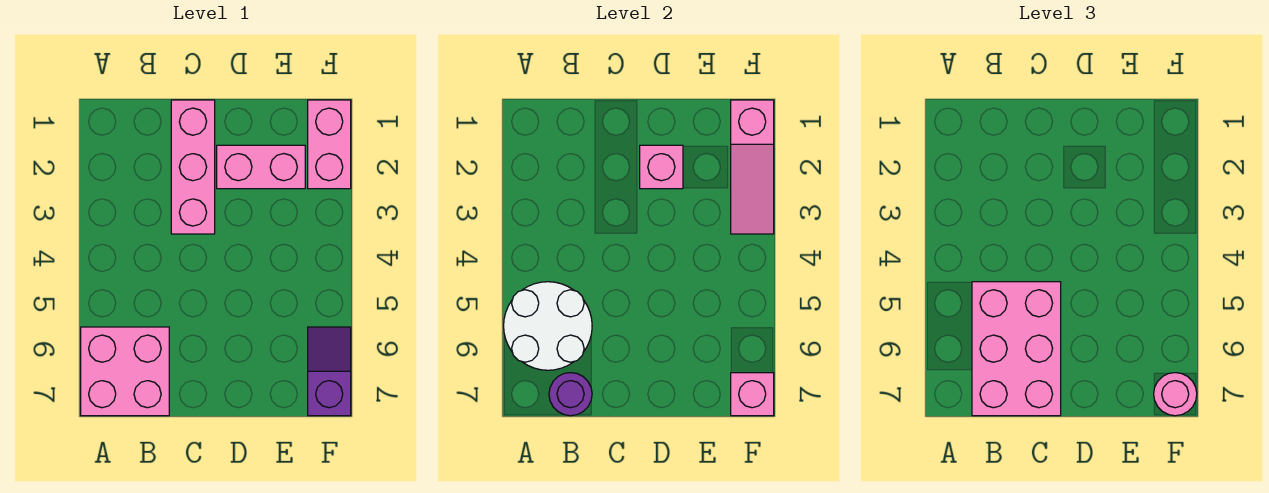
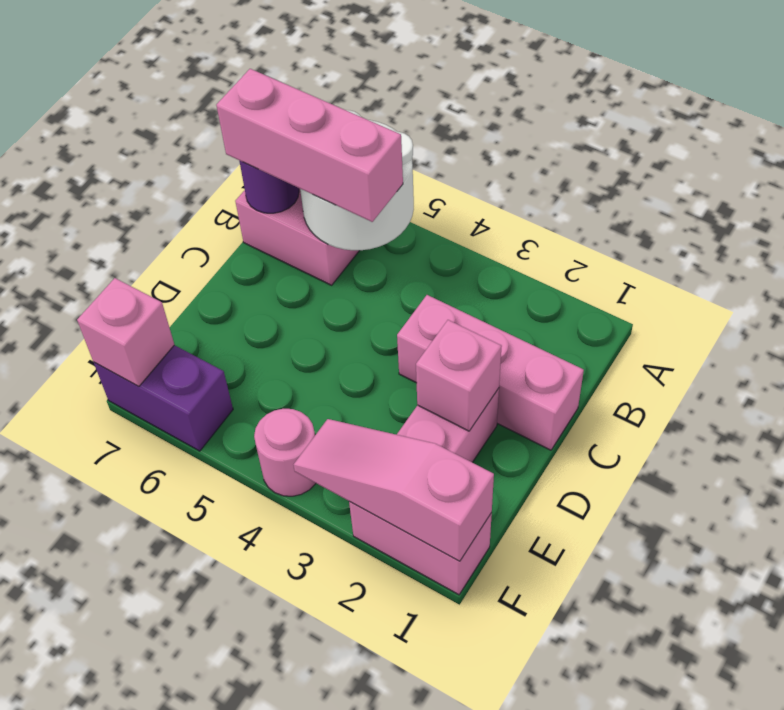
pink 2x3 brick [972,282,1061,416] -> pink 1x3 brick [216,69,403,222]
purple 1x2 slope [308,327,351,416] -> purple 1x2 brick [94,345,233,451]
pink 1x1 round brick [1154,373,1197,416] -> pink 1x1 round brick moved to [254,409,316,496]

